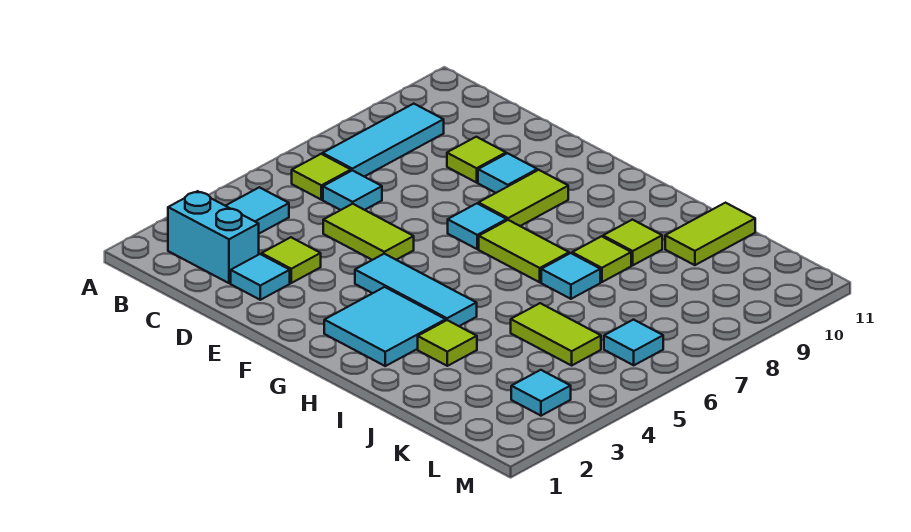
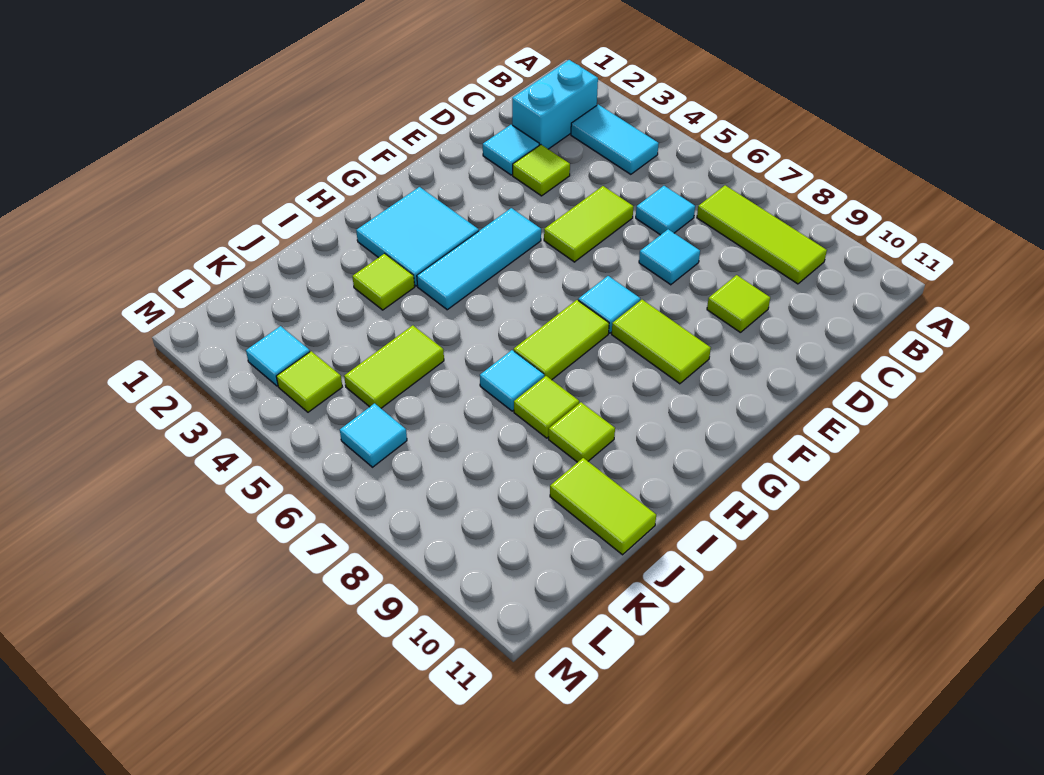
lime 1x1 tile [292,154,351,200] -> lime 1x1 tile moved to [276,351,342,412]
cyan 1x3 tile [323,104,444,177] -> lime 1x3 tile [697,185,827,284]
cyan 1x1 tile [478,153,537,193] -> cyan 1x1 tile moved to [639,229,700,285]

